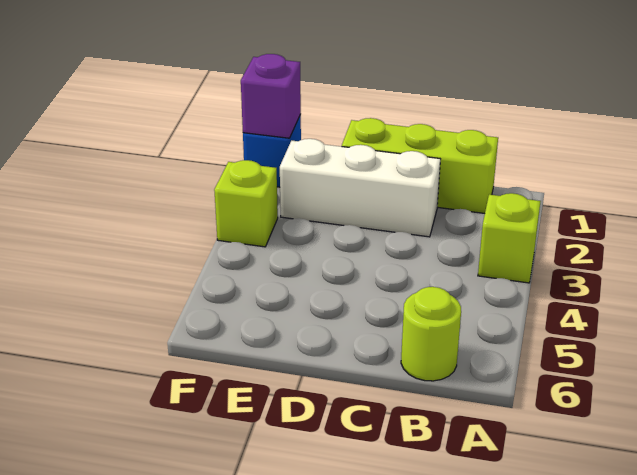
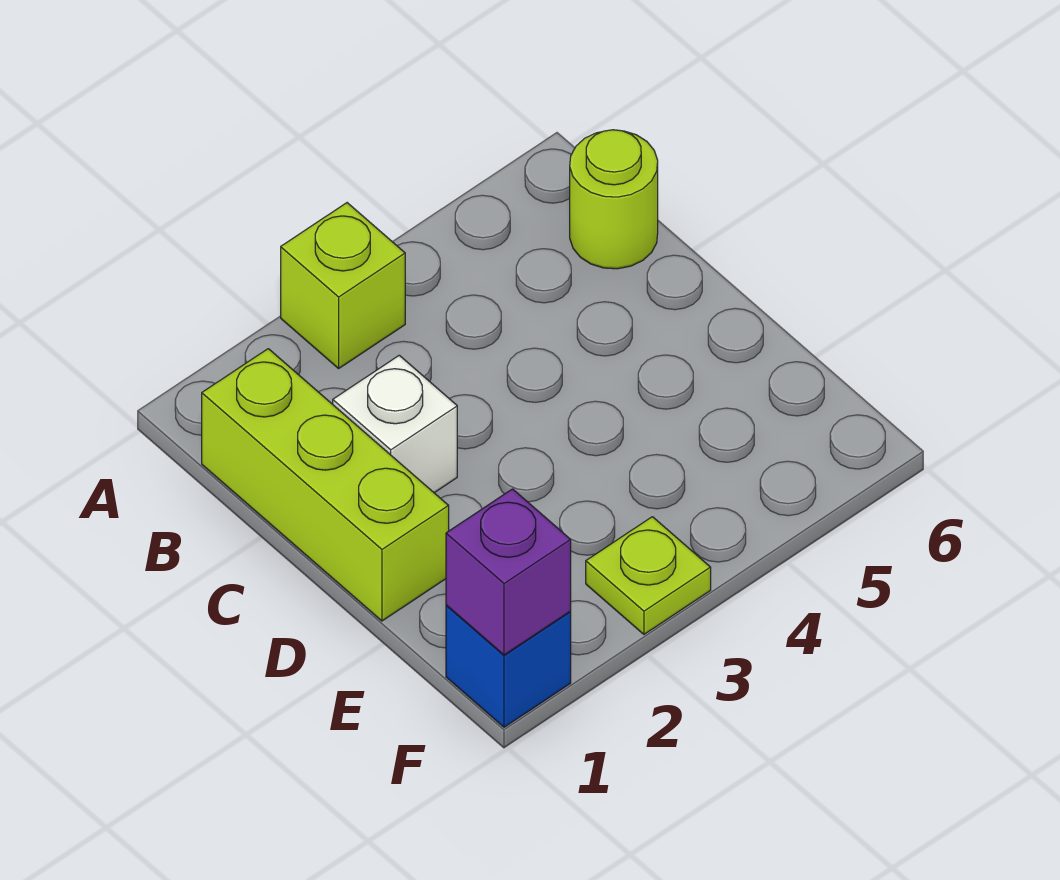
white 1x3 brick [280,139,440,237] -> white 1x1 brick [333,355,457,493]
lime 1x1 brick [214,160,278,247] -> lime 1x1 plate [586,517,711,634]

